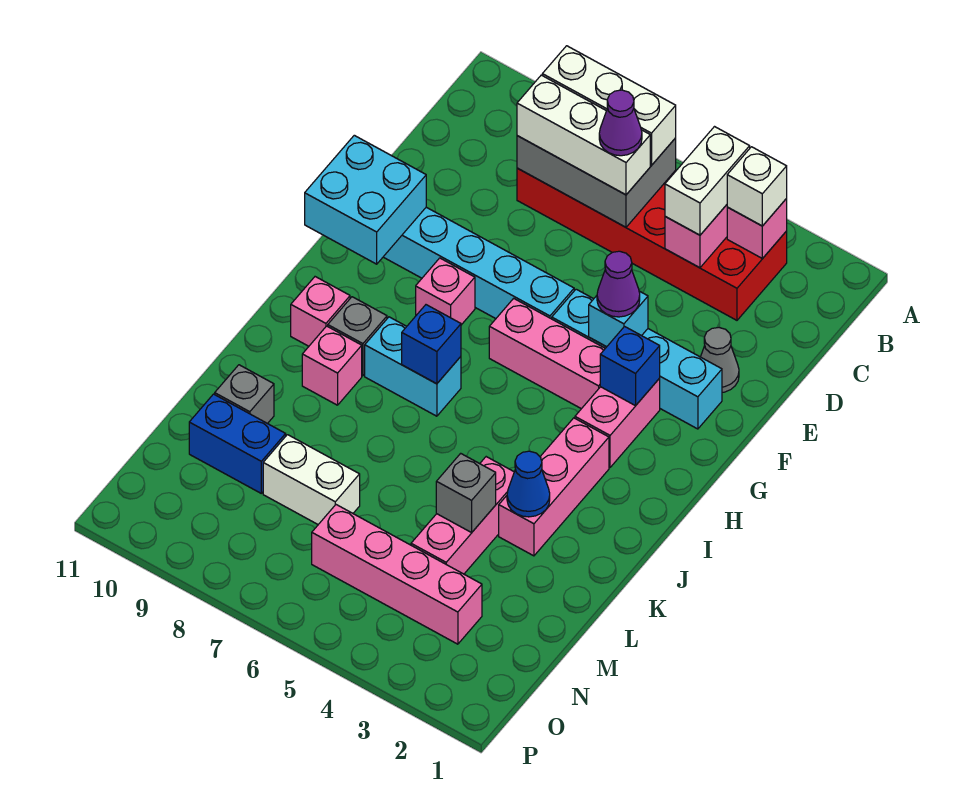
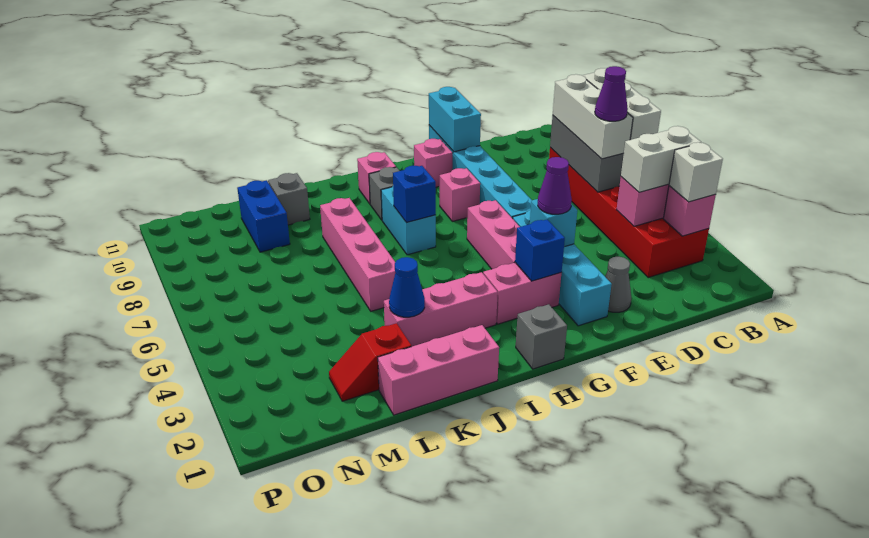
cyan 2x2 brick [305,135,426,264] -> cyan 1x2 brick [429,87,481,152]
pink 1x1 brick [302,326,362,405] -> pink 1x1 brick moved to [414,139,452,187]
pink 1x3 brick [411,457,514,574] -> pink 1x3 brick moved to [378,325,499,415]
none -> red 1x2 slope [329,323,411,401]
grey 1x1 brick [436,453,496,532] -> grey 1x1 brick moved to [516,304,567,369]
white 1x2 brick [263,435,360,524] -> none
pink 1x4 brick [312,505,482,644] -> pink 1x4 brick moved to [320,198,395,311]

